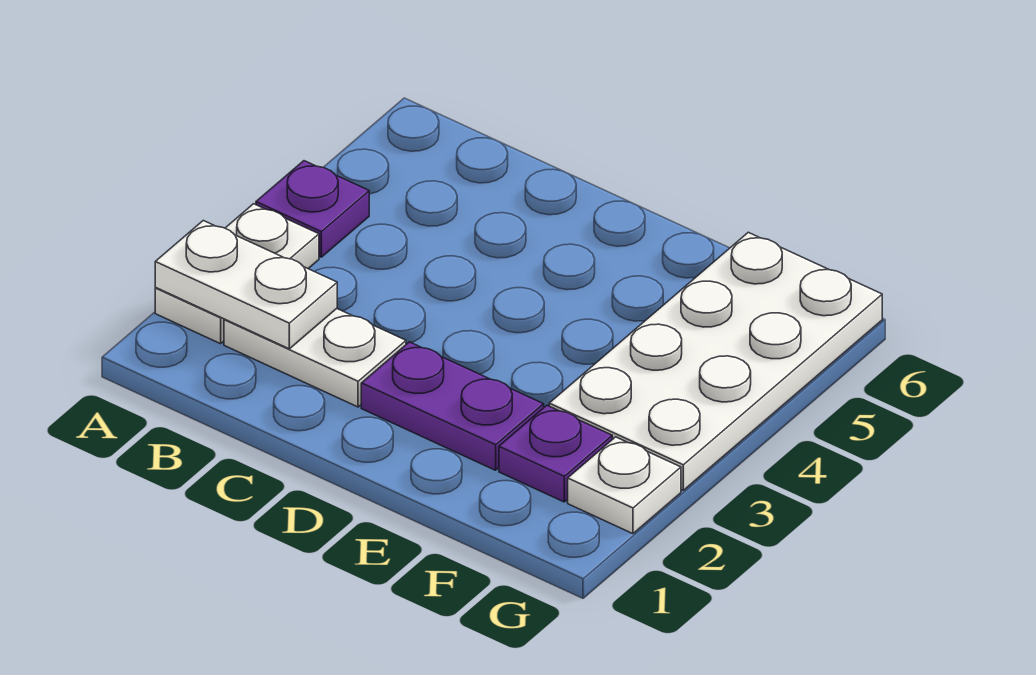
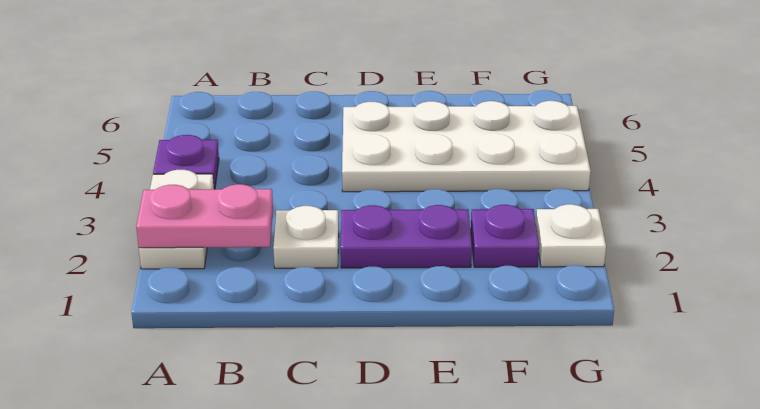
white 1x2 plate [155,221,337,349] -> pink 1x2 plate [136,184,273,248]
white 1x2 plate [224,309,406,407] -> white 1x1 plate [273,206,339,268]
white 2x4 plate [549,232,882,490] -> white 2x4 plate turned to [342,101,591,192]

